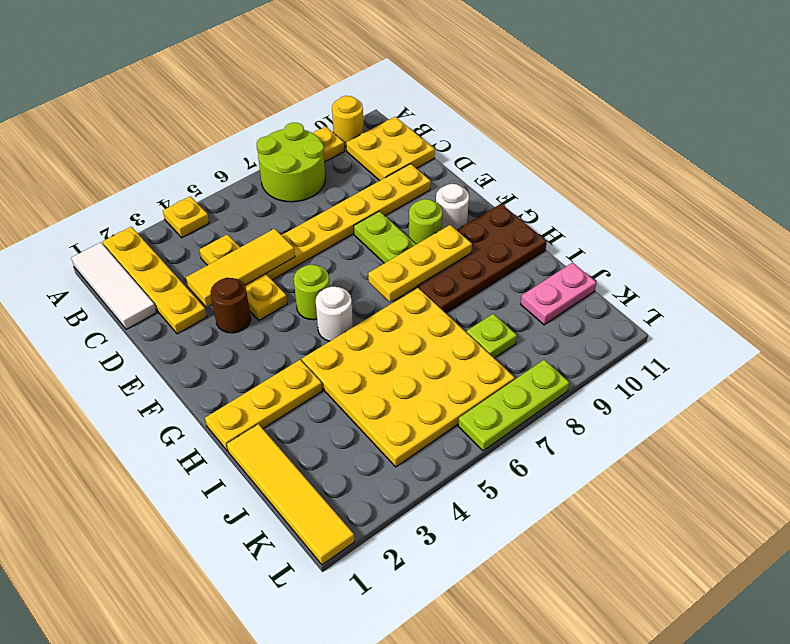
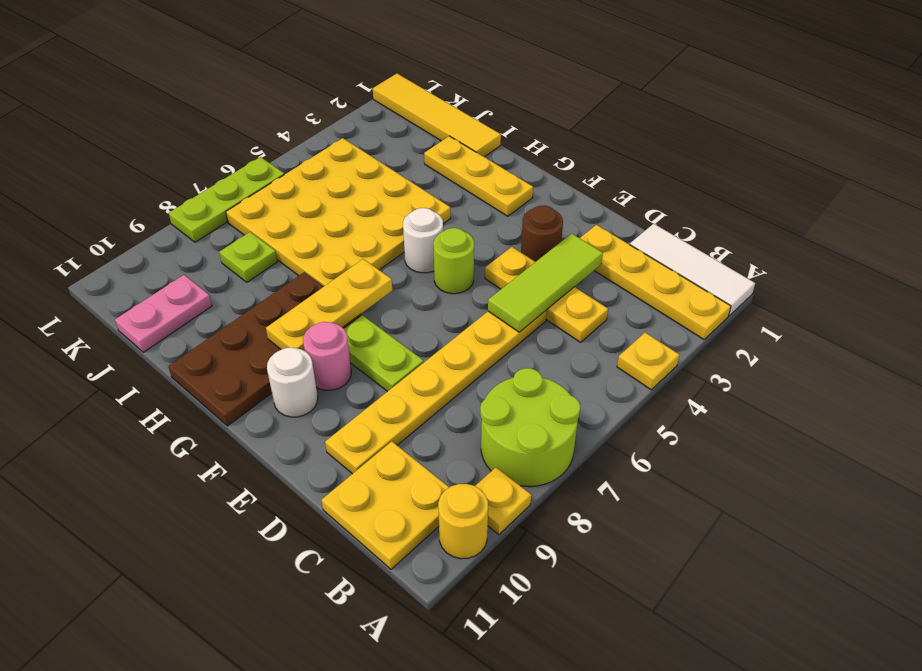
yellow 1x3 tile [186,229,295,307] -> lime 1x3 tile [488,234,603,332]
lime 1x1 round brick [409,199,443,244] -> pink 1x1 round brick [303,322,351,390]
yellow 1x3 plate [205,360,322,451] -> yellow 1x3 plate turned to [424,136,533,216]

